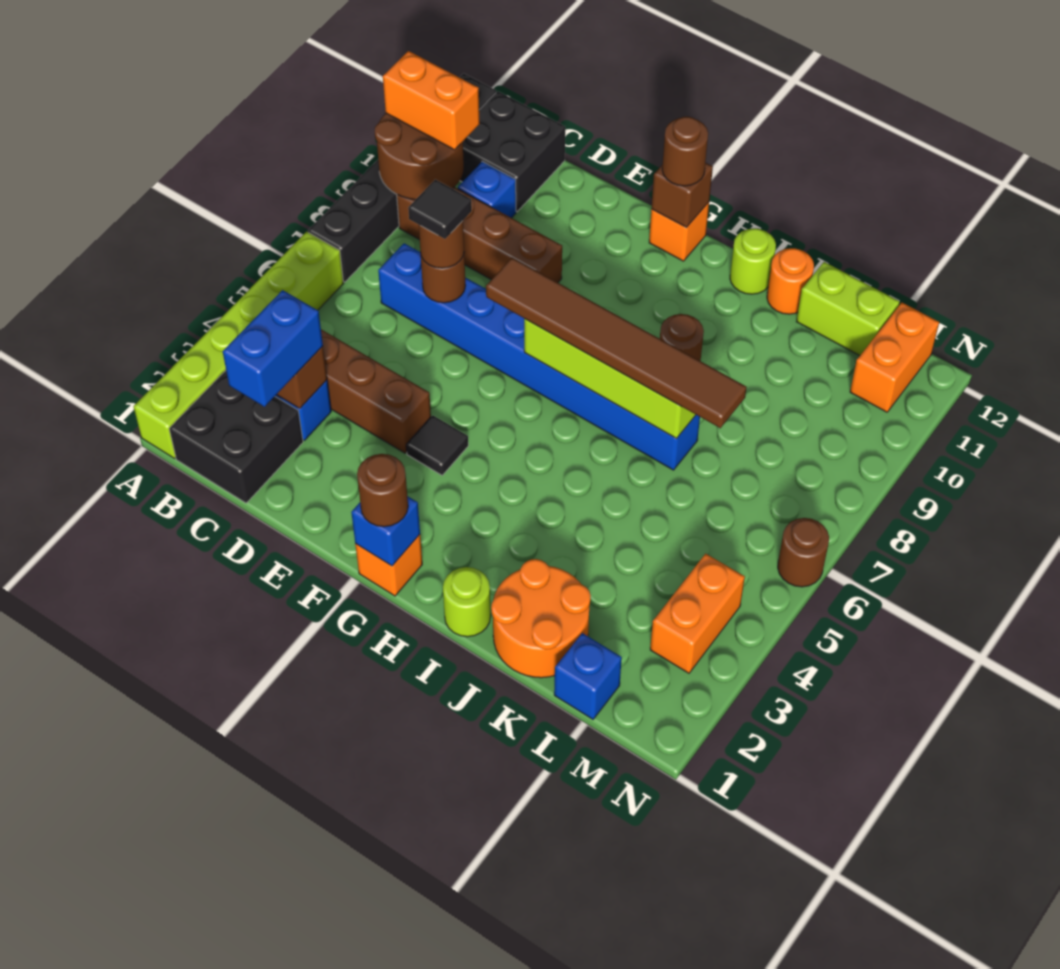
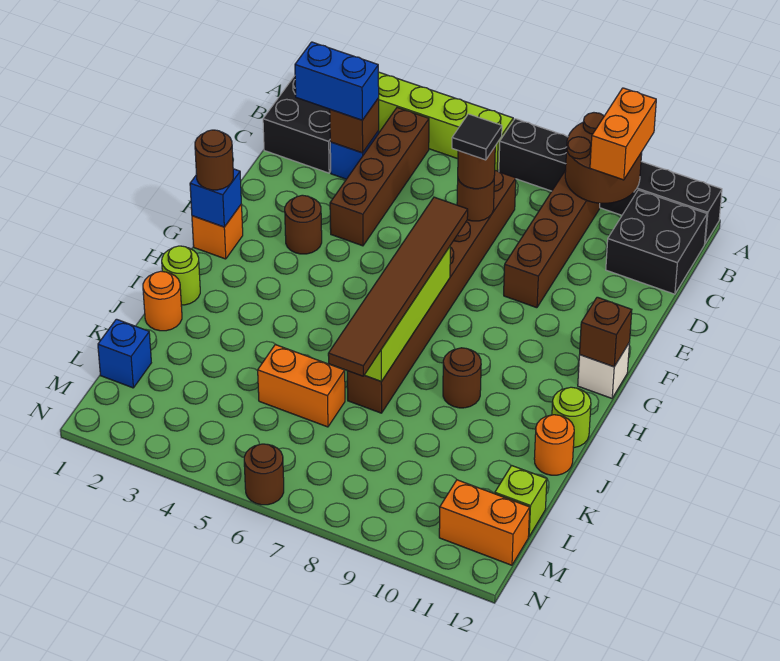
blue 1x8 brick [378,243,700,470] -> brown 1x8 brick [347,171,516,413]
blue 1x1 brick [458,161,516,218] -> none
black 1x1 tile [406,415,468,475] -> none
orange 1x1 brick [649,202,709,261] -> white 1x1 brick [578,342,630,398]
brown 1x1 round brick [662,117,708,186] -> brown 1x1 round brick moved to [285,195,322,254]
orange 2x2 round brick [491,559,591,678] -> orange 1x1 round brick [143,271,182,331]
lime 1x2 brick [796,262,900,356] -> lime 1x1 brick [495,466,547,536]
orange 1x2 brick [650,554,745,673] -> orange 1x2 brick moved to [258,345,345,427]

